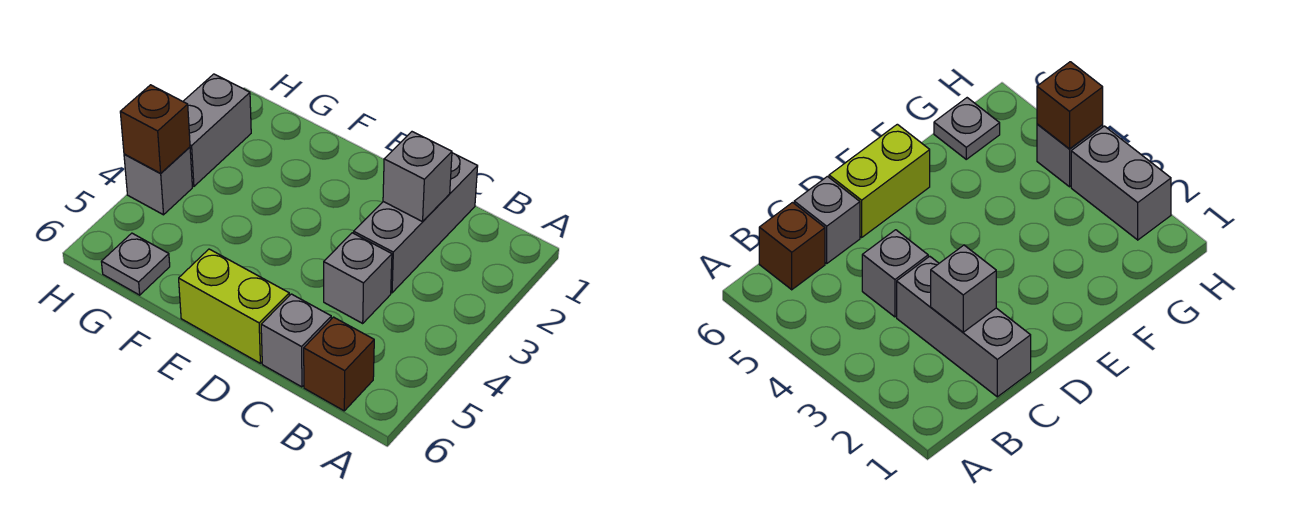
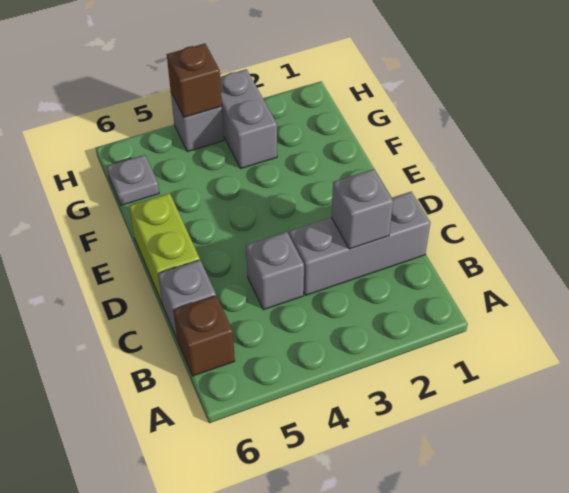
grey 1x2 brick [183,74,251,186] -> grey 1x2 brick turned to [220,69,277,169]

